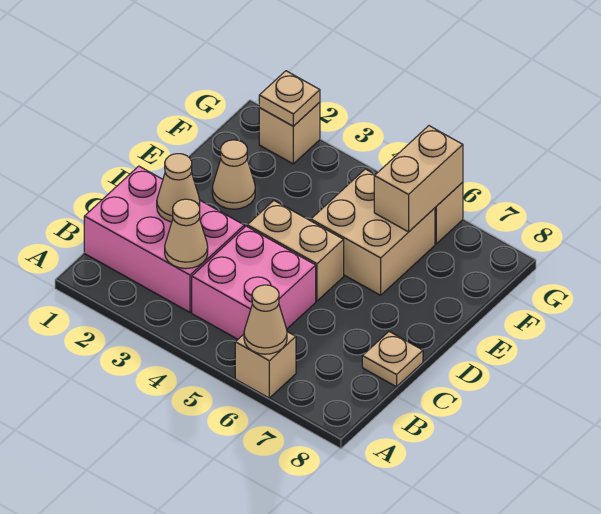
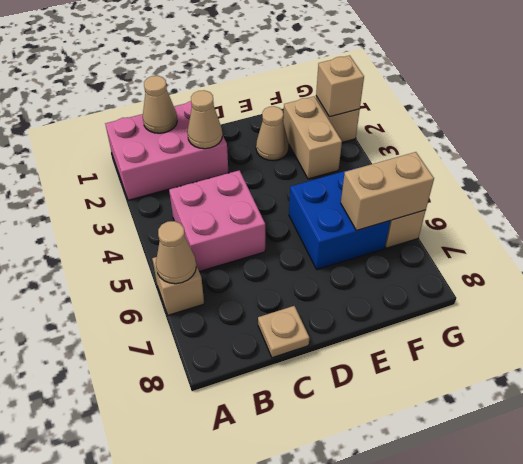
pink 2x3 brick [84,166,244,312] -> pink 2x3 brick turned to [105,101,228,200]
tan 1x1 cone [165,199,208,269] -> tan 1x1 cone moved to [143,76,177,133]
tan 1x2 brick [247,201,344,301] -> tan 1x2 brick moved to [283,96,342,179]
tan 2x2 brick [311,169,435,295] -> blue 2x2 brick [289,167,390,270]
tan 1x1 plate [259,71,320,126] -> tan 1x1 brick [316,55,364,117]

